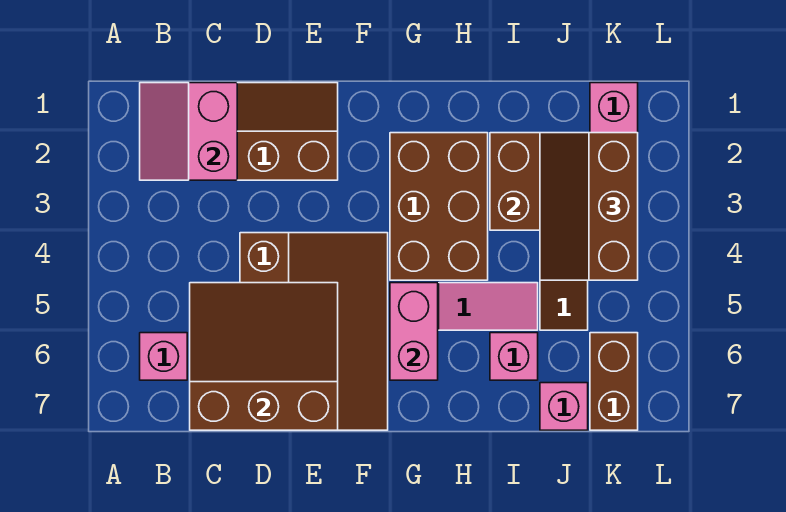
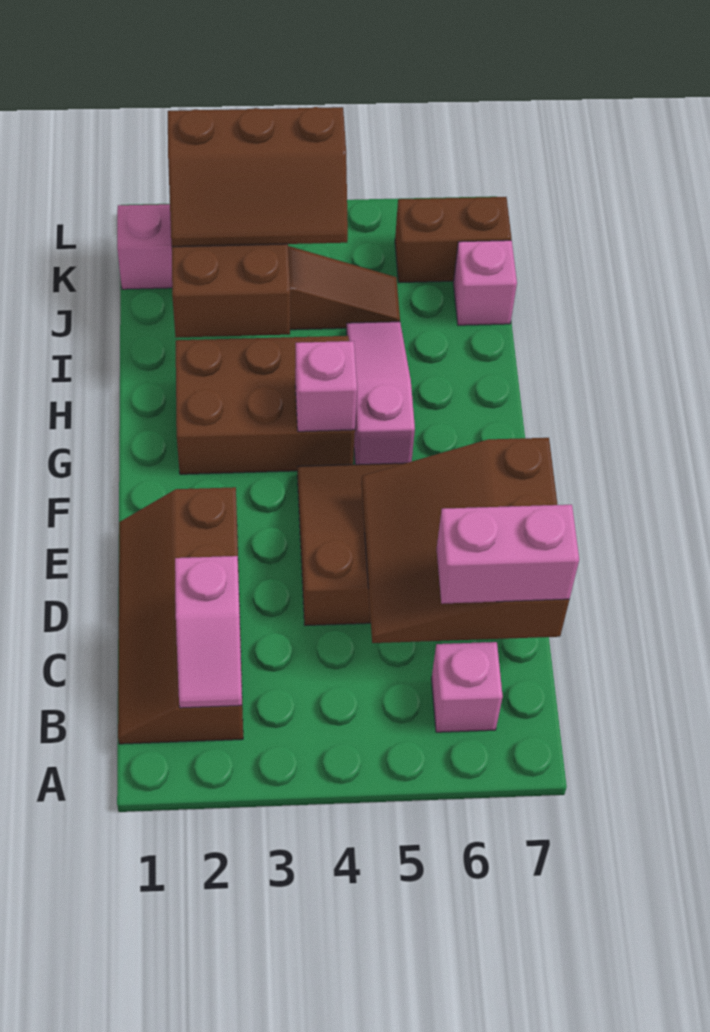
pink 2x2 slope [140,83,237,180] -> pink 1x2 slope [175,556,242,708]
pink 1x2 brick [390,283,438,380] -> pink 1x2 brick moved to [437,505,579,604]
pink 1x1 brick [490,333,538,380] -> pink 1x1 brick moved to [295,341,357,432]

